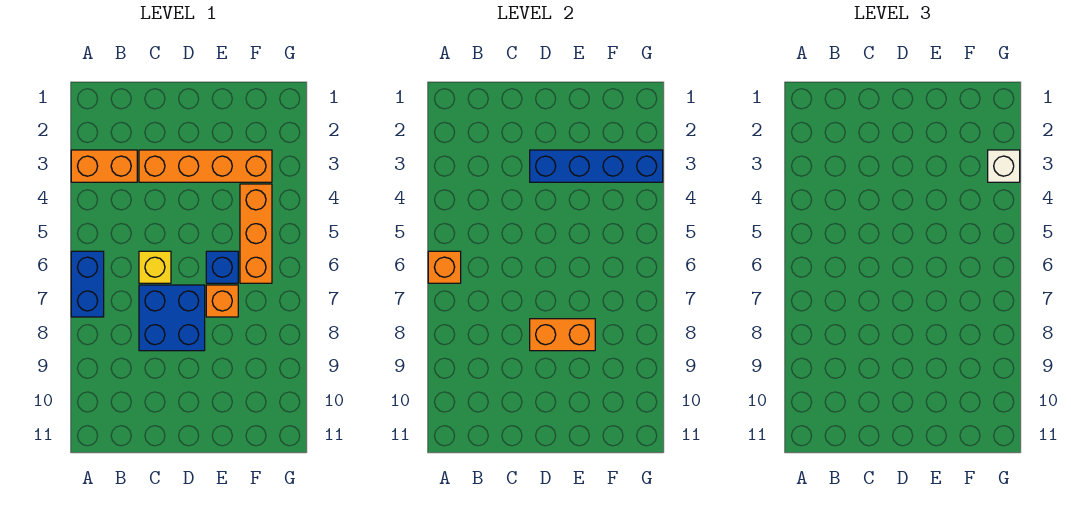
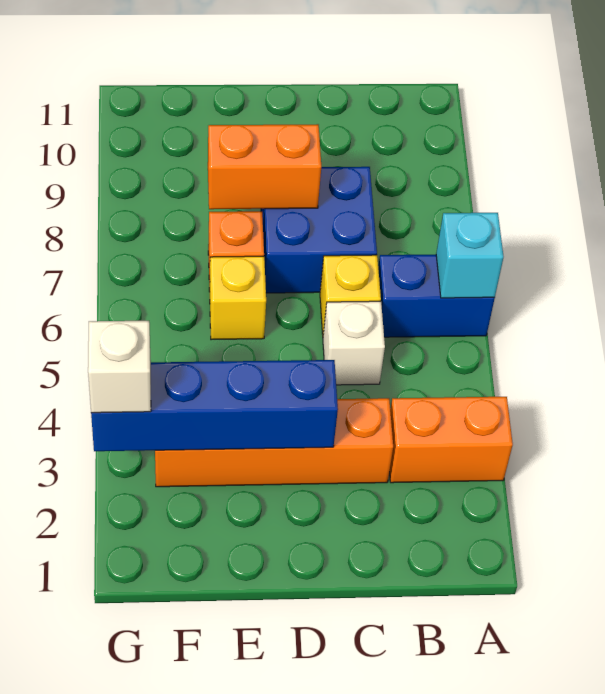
blue 1x2 brick [71,251,104,317] -> blue 1x2 brick turned to [378,255,495,337]
orange 1x1 brick [428,251,461,283] -> cyan 1x1 brick [436,213,504,298]
none -> white 1x1 brick [323,301,385,385]
blue 1x1 brick [206,251,238,283] -> yellow 1x1 brick [210,256,266,340]
orange 1x3 brick [240,184,272,283] -> none

